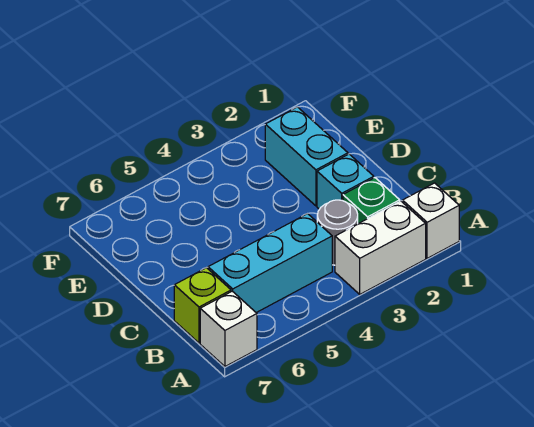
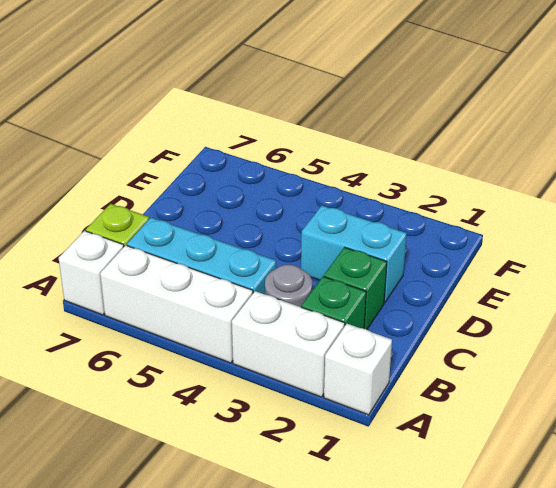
none -> white 1x3 brick [100,245,253,363]
cyan 1x1 brick [317,154,374,209] -> green 1x1 brick [324,247,387,329]
cyan 1x2 brick [265,107,348,206] -> cyan 1x2 brick turned to [301,206,407,303]

